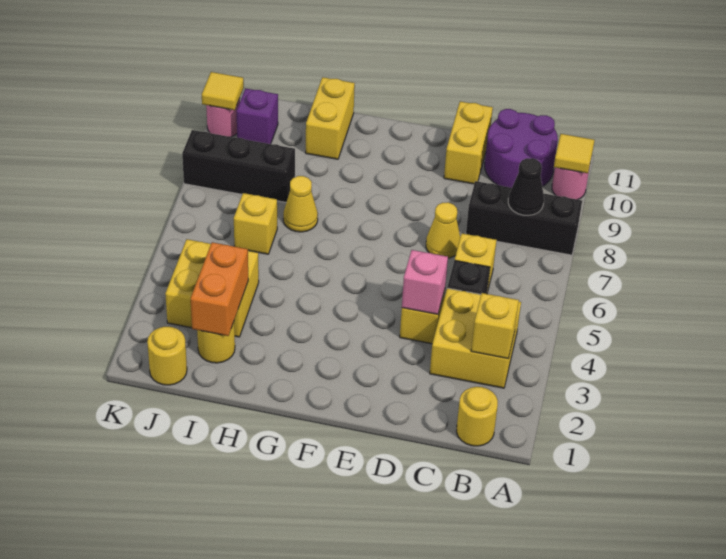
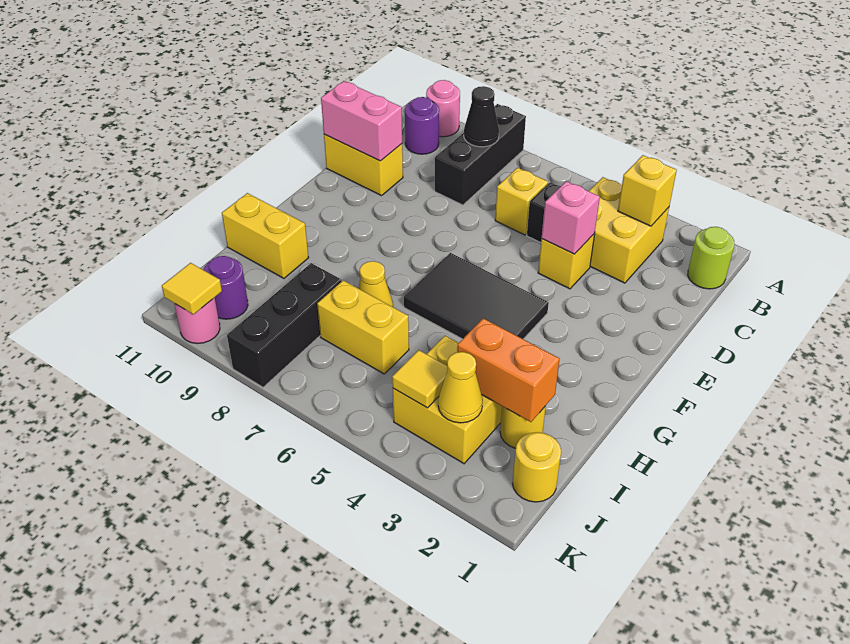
yellow 1x1 tile [554,134,594,173] -> yellow 1x1 tile moved to [392,350,448,408]
yellow 1x1 round brick [456,387,498,446] -> lime 1x1 round brick [688,227,734,289]
purple 2x2 round brick [485,109,558,188] -> purple 1x1 round brick [405,97,439,154]
yellow 1x1 cone [426,202,460,258] -> yellow 1x1 cone moved to [438,352,483,423]
none -> pink 1x2 brick [321,81,402,161]
none -> black 2x3 tile [404,253,549,339]
yellow 1x1 brick [234,193,277,254] -> yellow 1x2 brick [317,280,409,374]
purple 1x1 brick [237,88,278,144] -> purple 1x1 round brick [203,256,248,319]

